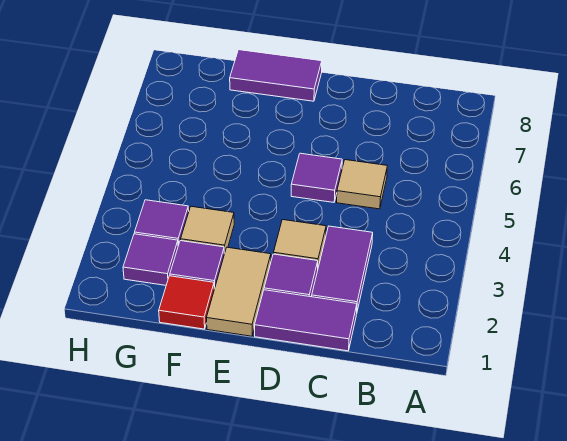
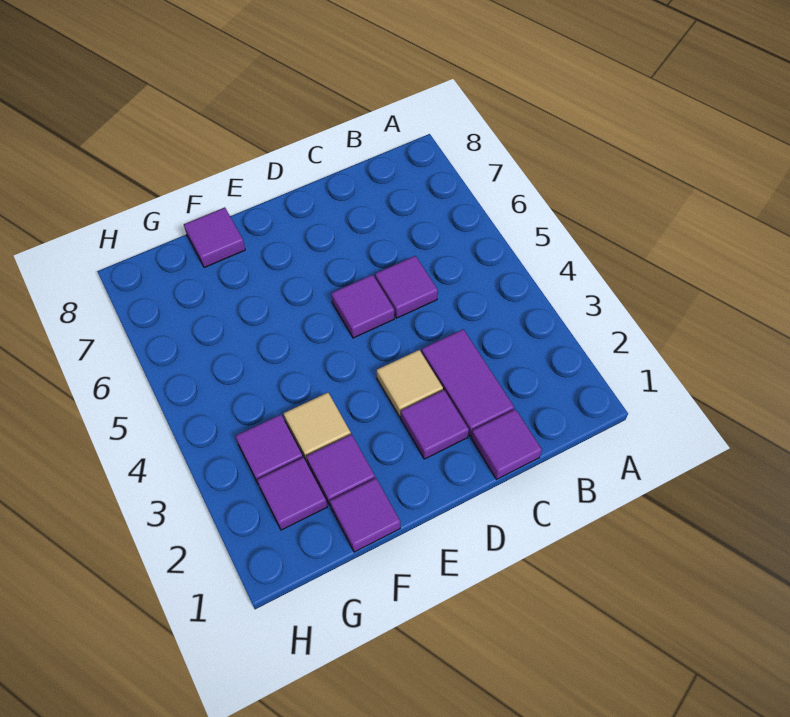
purple 1x2 tile [254,290,357,351] -> purple 1x1 tile [471,409,542,479]
tan 1x1 tile [337,160,387,209] -> purple 1x1 tile [375,256,438,318]
tan 1x2 tile [207,247,271,336] -> none
purple 1x2 tile [230,50,322,101] -> purple 1x1 tile [184,207,245,268]
red 1x1 tile [159,276,214,329] -> purple 1x1 tile [330,478,400,552]

